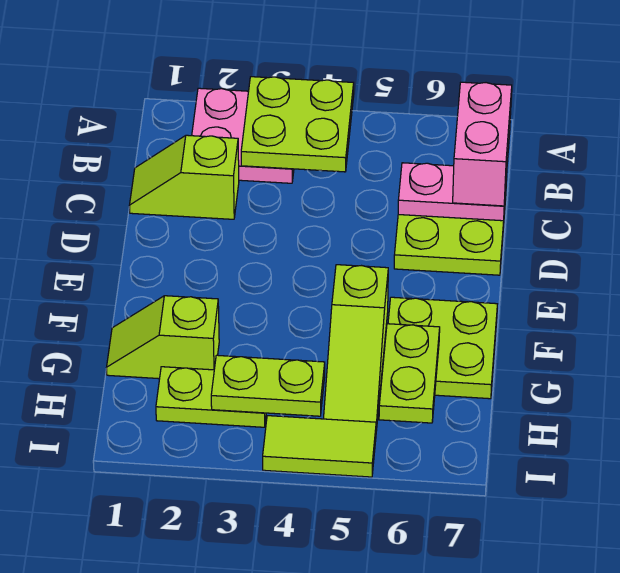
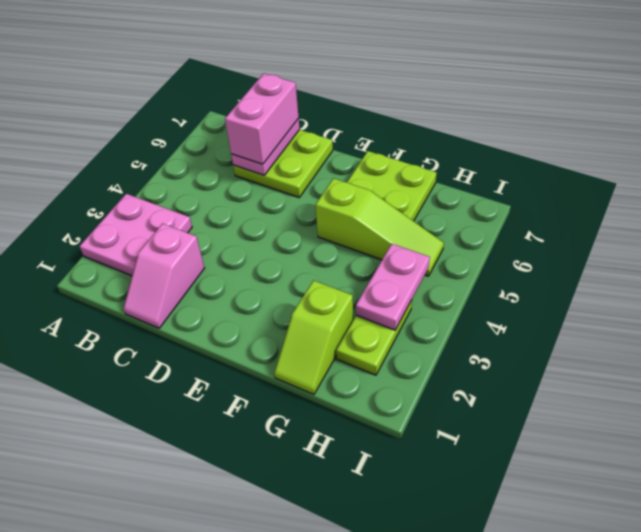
lime 2x2 plate [241,77,354,172] -> none
pink 1x2 brick [453,82,512,206] -> pink 1x2 brick turned to [225,73,299,164]
lime 1x2 slope [129,135,239,219] -> pink 1x2 slope [124,224,204,328]
lime 1x2 plate [379,324,440,423] -> none
lime 1x2 plate [211,355,325,416] -> pink 1x2 plate [356,244,430,330]
lime 1x2 tile [263,416,376,477] -> none

